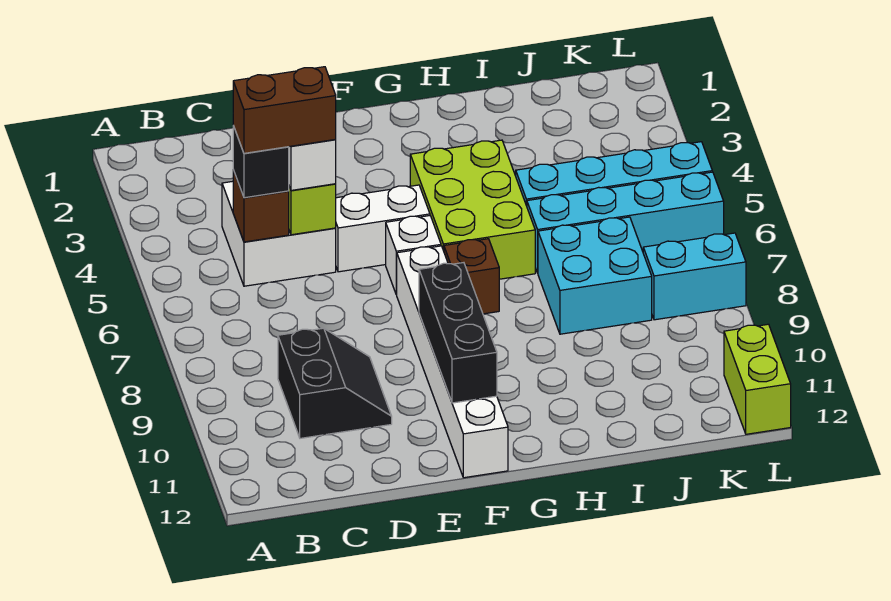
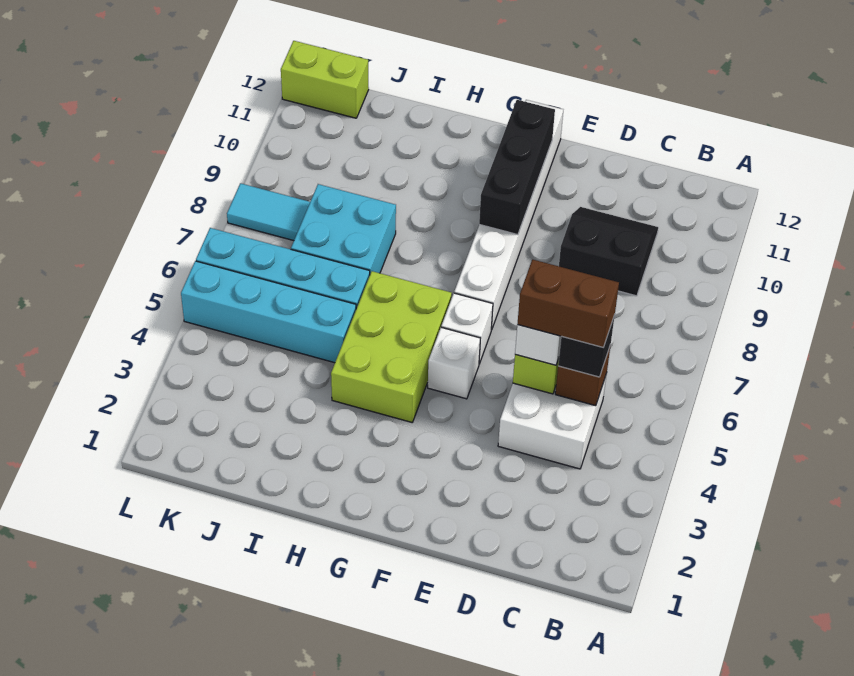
black 2x2 slope [278,328,392,438] -> black 2x2 slope turned to [559,207,658,296]
white 1x2 brick [336,185,430,272] -> white 1x1 brick [428,327,480,399]
brown 1x1 brick [444,239,499,314] -> none
cyan 1x2 brick [643,233,746,320] -> cyan 1x2 tile [227,183,310,241]
lime 1x2 brick [724,324,791,434] -> lime 1x2 brick turned to [281,41,369,118]

